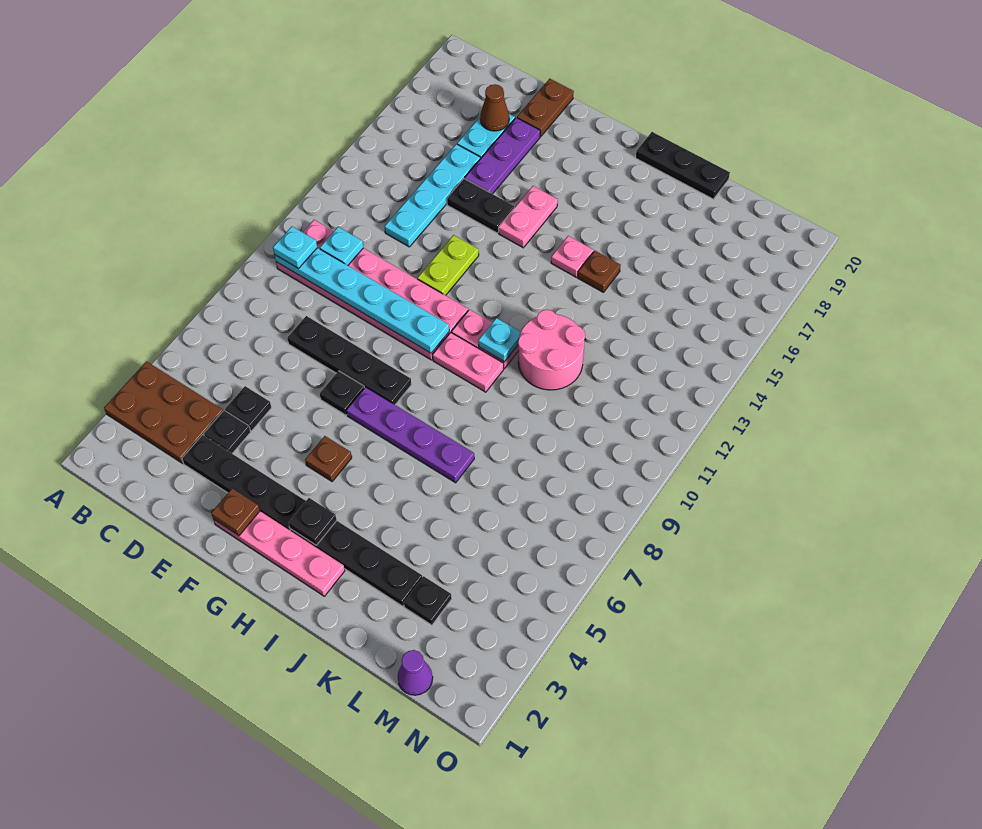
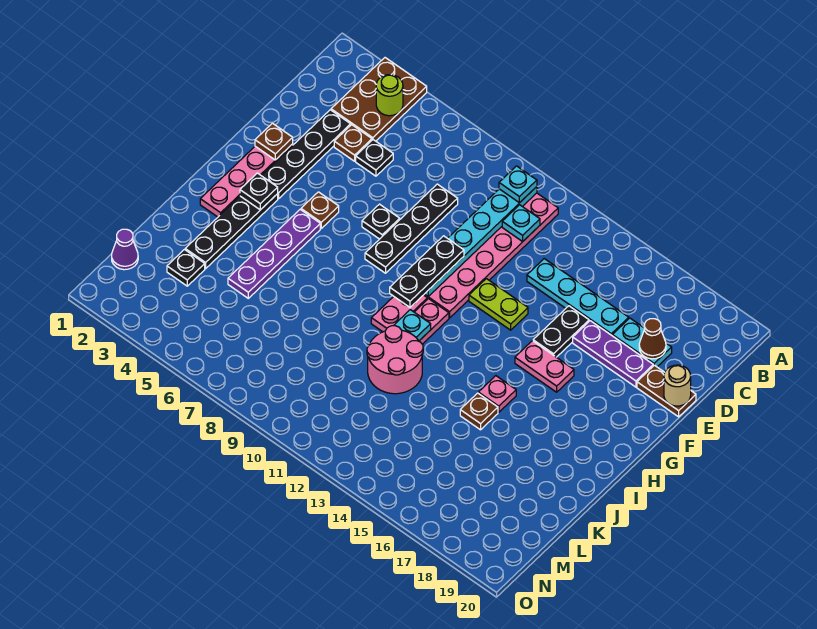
none -> lime 1x1 round brick [376,75,403,116]
black 1x1 plate [204,411,251,454] -> brown 1x1 plate [334,125,372,161]
none -> tan 1x1 round brick [664,365,691,406]
purple 1x4 plate [346,387,474,483] -> purple 1x4 plate moved to [228,210,320,298]
black 1x3 plate [636,132,730,199] -> black 1x3 plate moved to [390,236,464,307]

